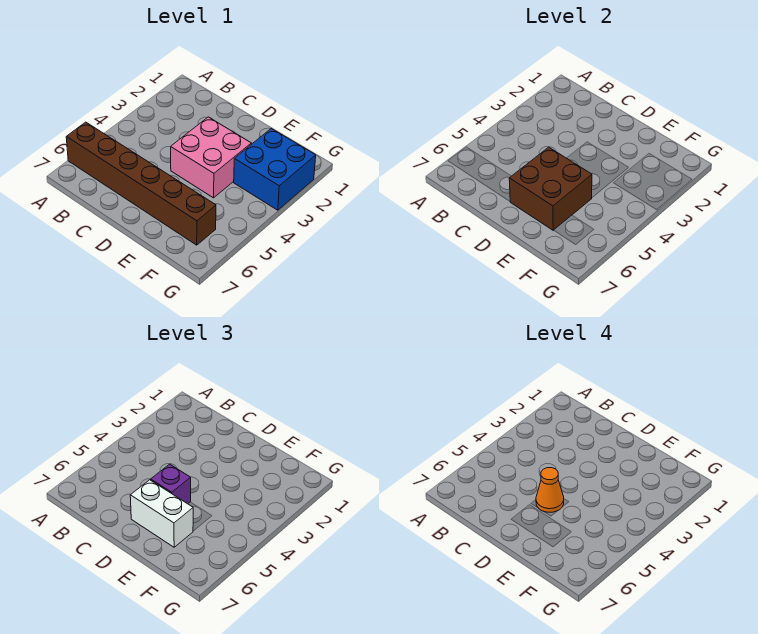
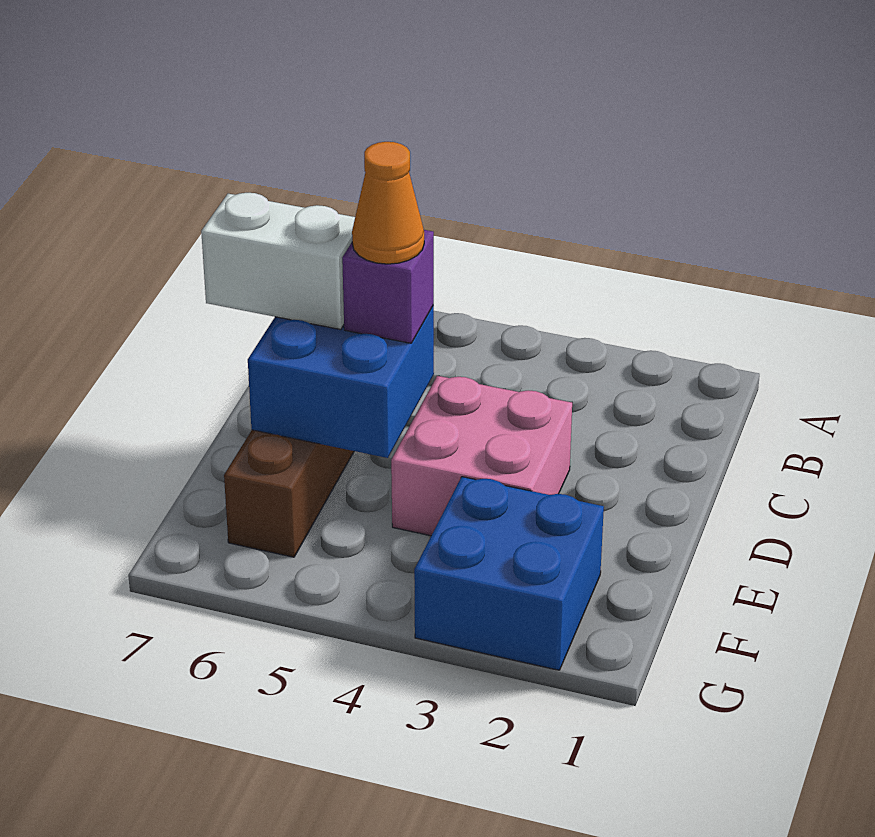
brown 2x2 brick [509,147,592,230] -> blue 2x2 brick [248,305,434,458]
white 1x2 brick [130,480,193,547] -> white 1x2 brick turned to [201,193,355,330]

